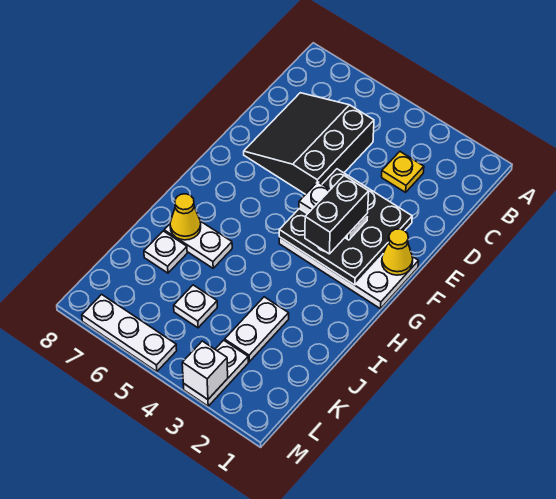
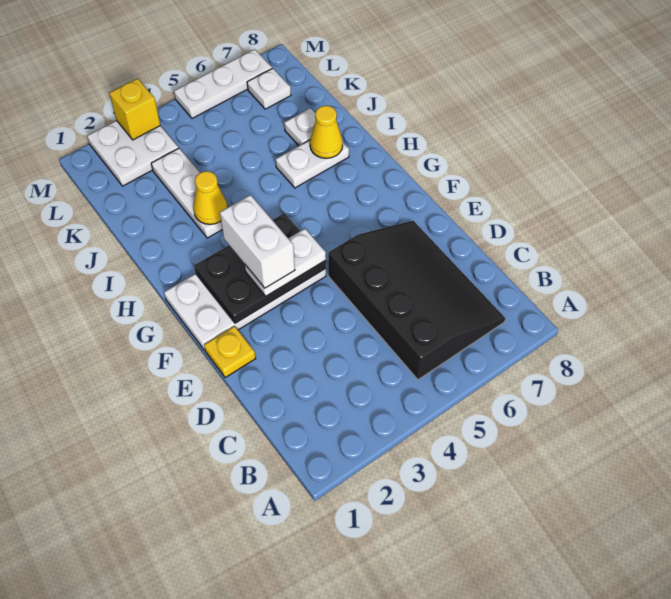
yellow 1x1 plate [382,152,424,192] -> yellow 1x1 plate moved to [204,326,256,378]
black 3x3 slope [244,93,374,194] -> black 3x4 slope [328,221,505,380]
black 3x3 plate [279,169,412,285] -> black 2x3 plate [194,213,326,323]
yellow 1x1 cone [382,229,413,275] -> yellow 1x1 cone moved to [193,171,228,224]
black 1x2 brick [305,176,369,254] -> white 1x2 brick [220,195,295,288]
white 1x2 plate [225,297,289,362] -> white 1x3 plate [151,148,228,238]
white 1x1 plate [174,285,217,328] -> white 1x1 plate moved to [247,68,291,109]
white 1x2 plate [183,340,248,406] -> white 2x2 plate [87,120,178,186]
white 1x1 brick [182,341,228,399] -> yellow 1x1 brick [109,78,160,140]

